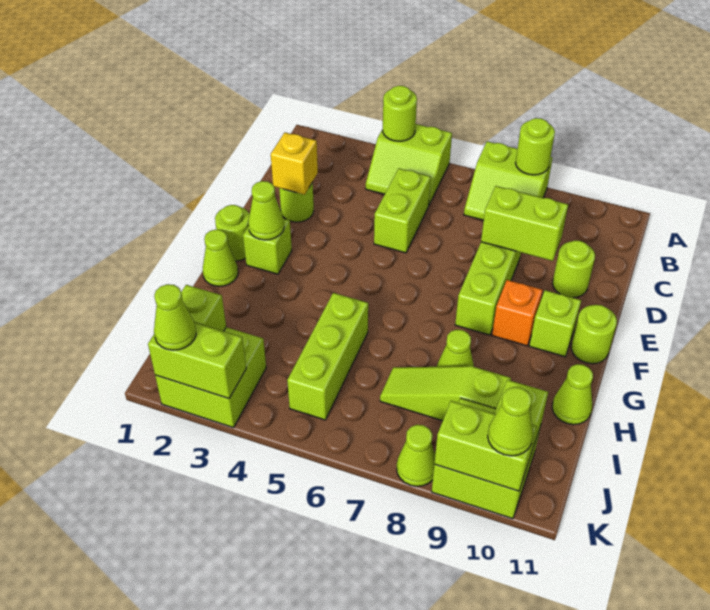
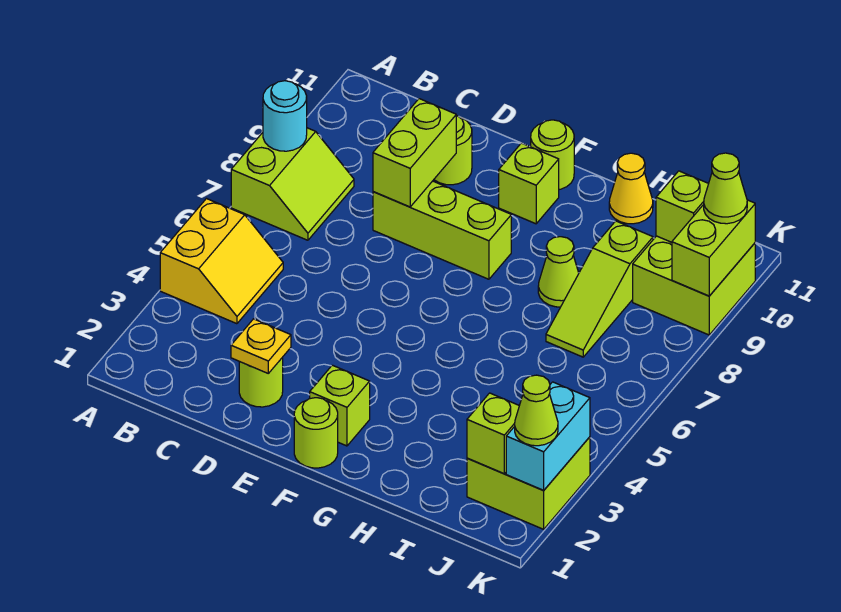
lime 2x2 slope [366,124,452,205] -> yellow 2x2 slope [160,199,283,324]
lime 1x1 round brick [383,86,417,141] -> none
lime 1x1 round brick [515,118,555,175] -> cyan 1x1 round brick [263,81,307,151]
lime 1x2 brick [374,169,431,253] -> none
yellow 1x1 brick [271,133,318,195] -> yellow 1x1 plate [231,319,291,373]
lime 1x1 cone [248,181,284,240] -> none
orange 1x1 brick [492,280,543,346] -> none
lime 1x1 cone [203,230,238,286] -> none
lime 1x3 brick [287,293,368,420] -> none
lime 1x1 cone [552,364,593,425] -> yellow 1x1 cone [609,153,653,224]
lime 1x2 brick [148,323,246,399] -> cyan 1x2 brick [506,382,590,490]
lime 1x1 cone [397,425,435,486] -> none

